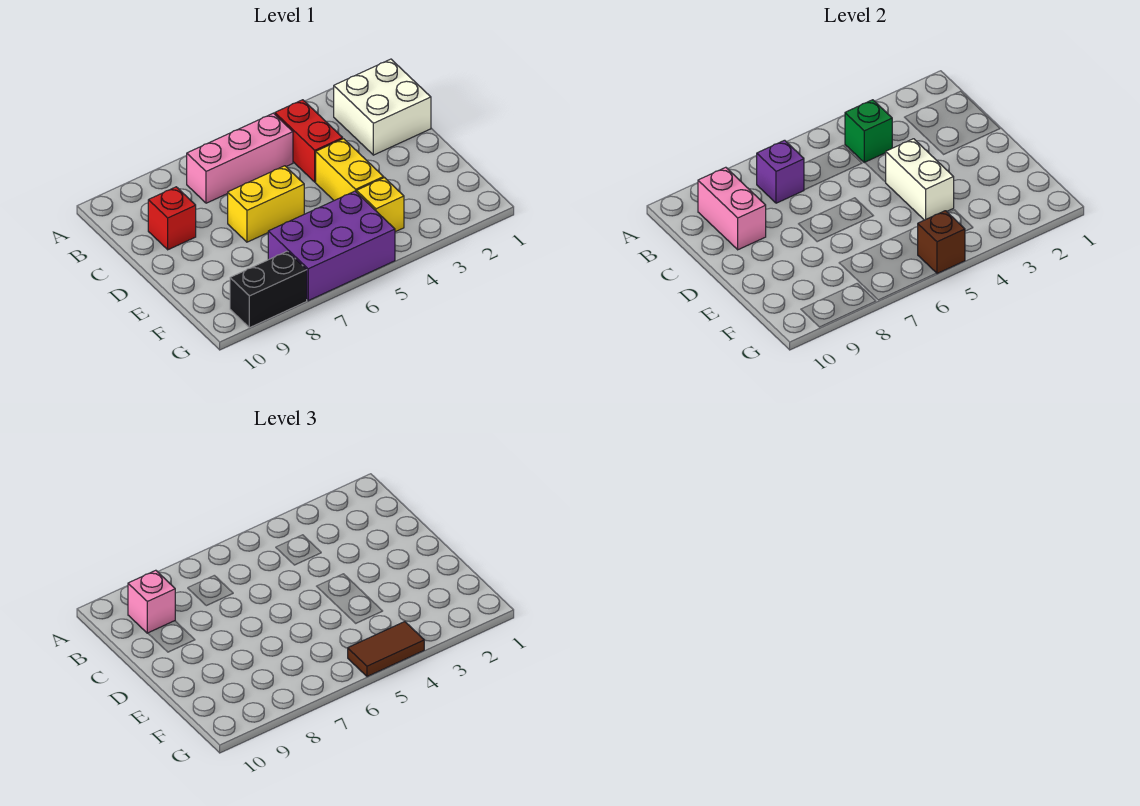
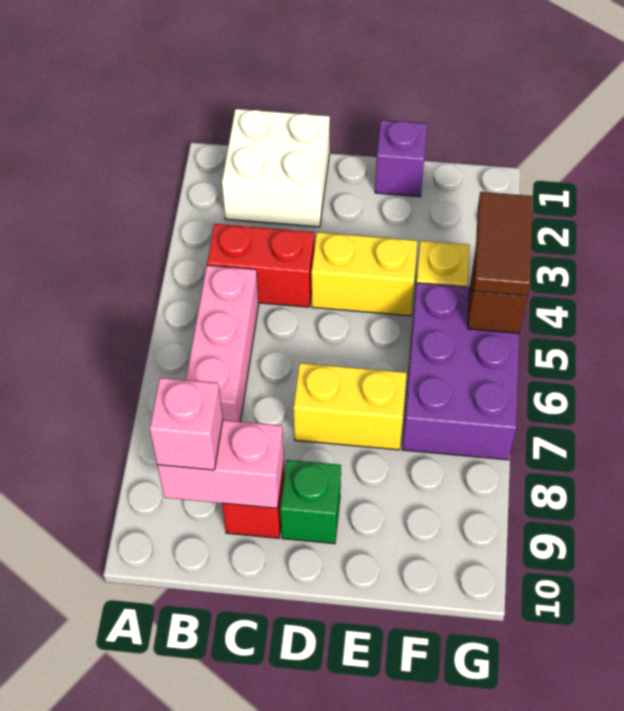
green 1x1 brick [845,100,892,163] -> green 1x1 brick moved to [280,460,341,544]
purple 1x1 brick [757,140,804,203] -> purple 1x1 brick moved to [375,120,427,197]
white 1x2 brick [886,139,954,220] -> none
yellow 1x2 brick [228,166,304,242] -> yellow 1x2 brick turned to [293,363,407,450]
black 1x2 brick [230,251,307,328] -> none

